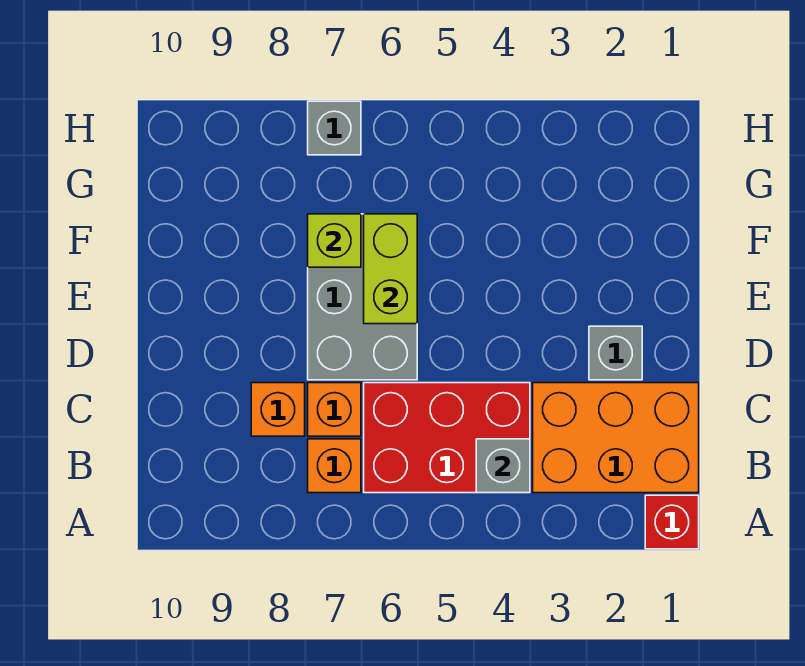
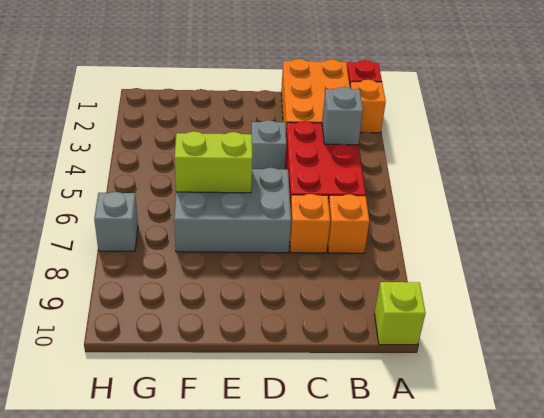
orange 1x1 brick [251,383,305,436] -> orange 1x1 brick moved to [350,80,386,133]
grey 1x1 brick [589,326,642,380] -> grey 1x1 brick moved to [251,120,287,169]
lime 1x1 brick [308,214,361,267] -> lime 1x1 brick moved to [375,282,426,345]

